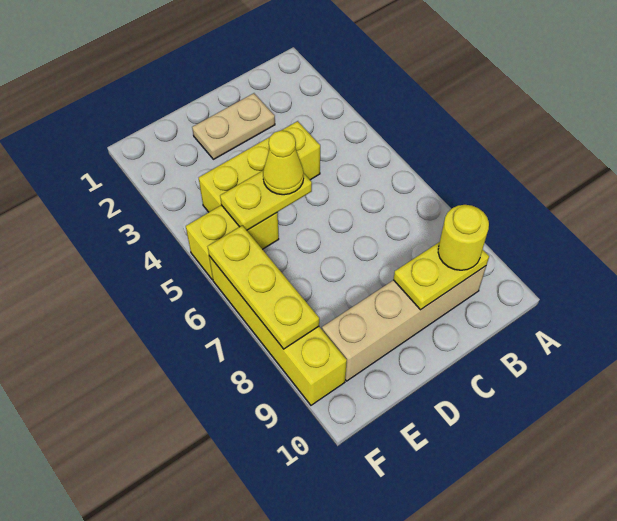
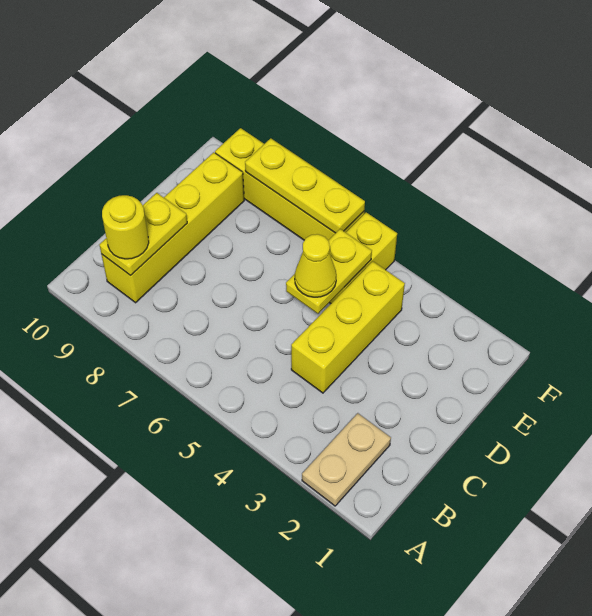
tan 1x4 brick [322,266,486,381] -> yellow 1x4 brick [101,152,244,303]
tan 1x2 plate [192,93,275,159] -> tan 1x2 plate moved to [302,413,391,506]

